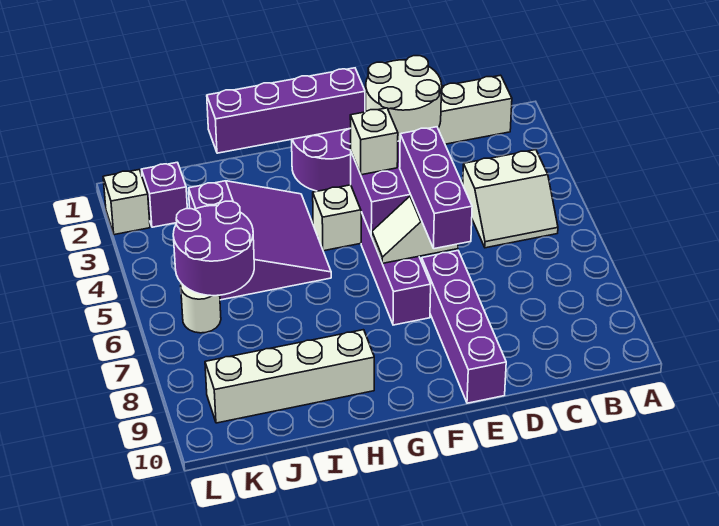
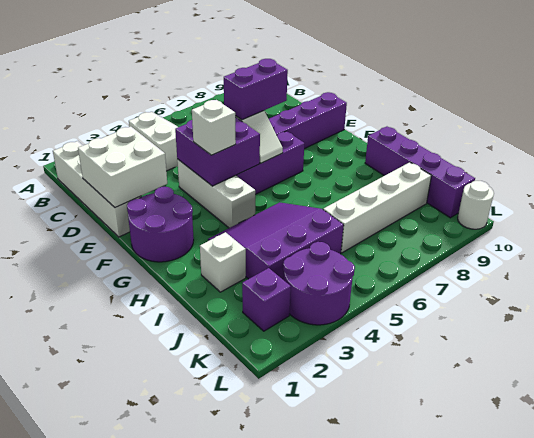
white 2x2 round brick [366,56,442,141] -> white 2x2 brick [78,127,167,208]
purple 1x3 brick [400,127,472,249] -> purple 1x2 brick [224,59,288,120]
purple 1x4 brick [207,68,365,153] -> purple 1x4 brick moved to [365,127,475,218]
white 1x4 brick [205,330,374,423] -> white 1x4 brick turned to [323,162,431,253]
purple 2x2 round brick [173,201,254,296] -> purple 2x2 round brick moved to [283,242,355,325]
white 1x1 round brick [181,283,221,333] -> white 1x1 round brick moved to [458,181,494,229]
white 1x1 brick [103,170,150,235] -> white 1x1 brick moved to [200,232,246,292]

